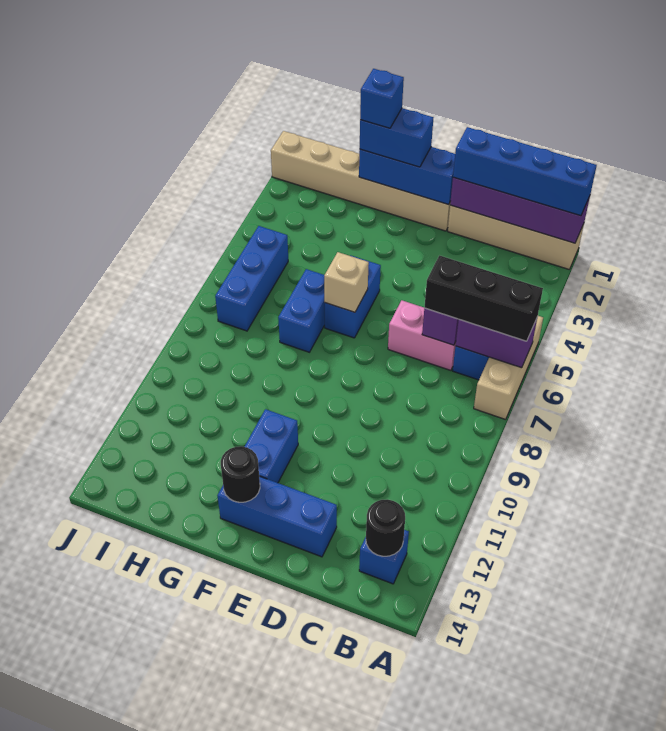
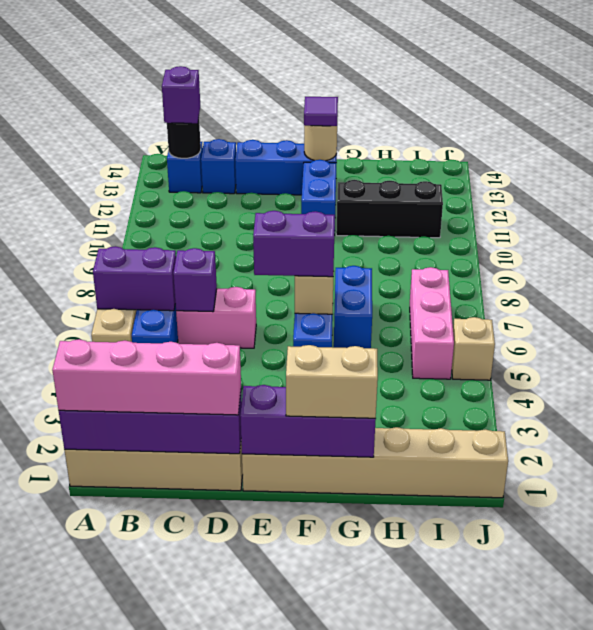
blue 1x4 brick [453,127,597,216] -> pink 1x4 brick [52,339,241,415]
black 1x3 brick [424,256,543,341] -> black 1x3 brick moved to [336,180,443,238]
none -> purple 1x1 brick [162,66,200,123]
blue 1x3 brick [359,147,455,205] -> purple 1x3 brick [240,385,376,457]
none -> purple 1x2 brick [253,211,335,277]
blue 1x2 brick [360,108,433,167] -> tan 1x2 brick [286,345,378,418]
black 1x1 round brick [221,446,260,502] -> tan 1x1 round brick [304,126,337,161]
none -> purple 1x1 tile [304,97,338,126]
blue 1x1 brick [360,69,404,128] -> blue 1x1 brick moved to [201,139,236,194]
blue 1x3 brick [215,226,288,331] -> pink 1x3 brick [410,267,454,379]
none -> tan 1x1 brick [452,317,495,380]

